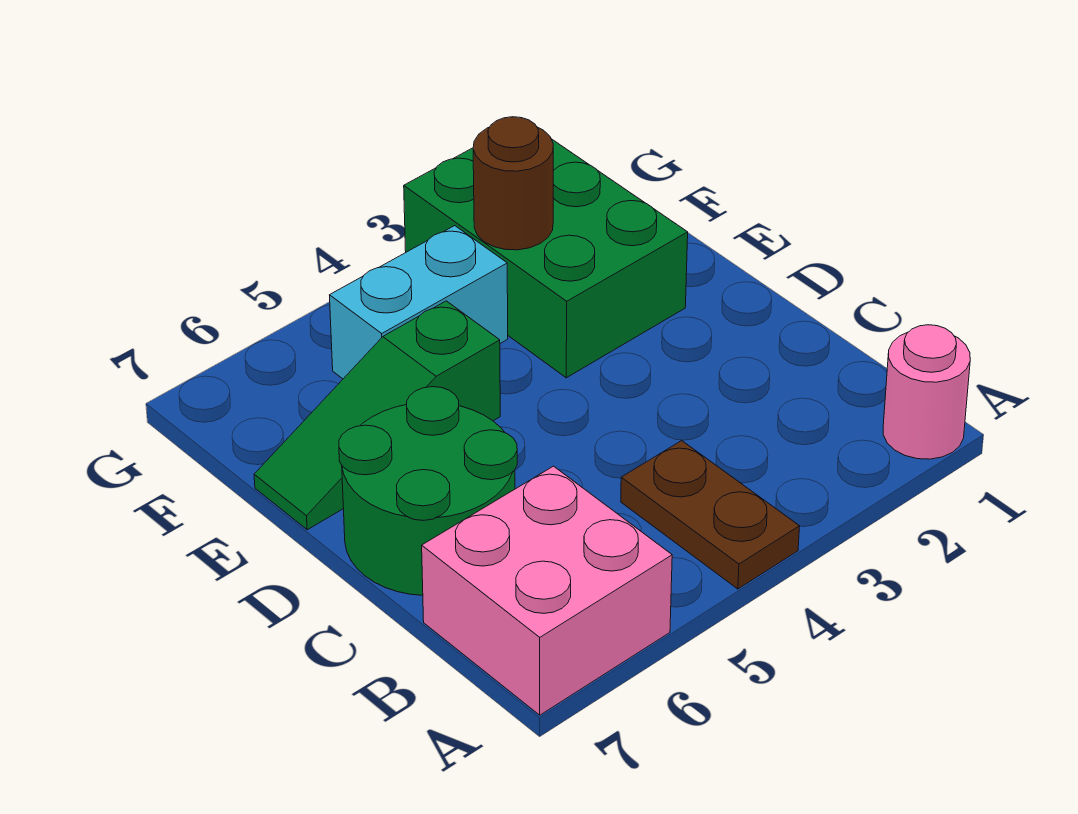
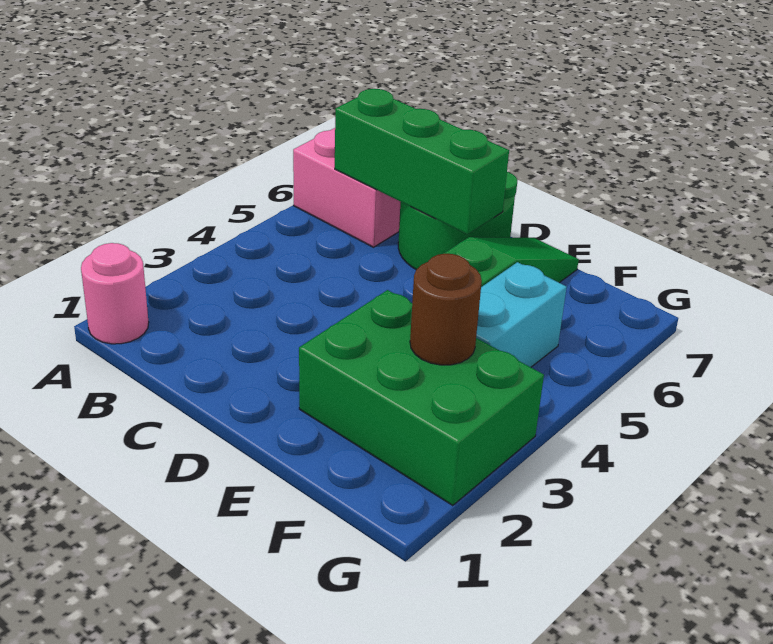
brown 1x2 plate [621,441,800,589] -> none
none -> green 1x3 brick [335,89,509,234]

